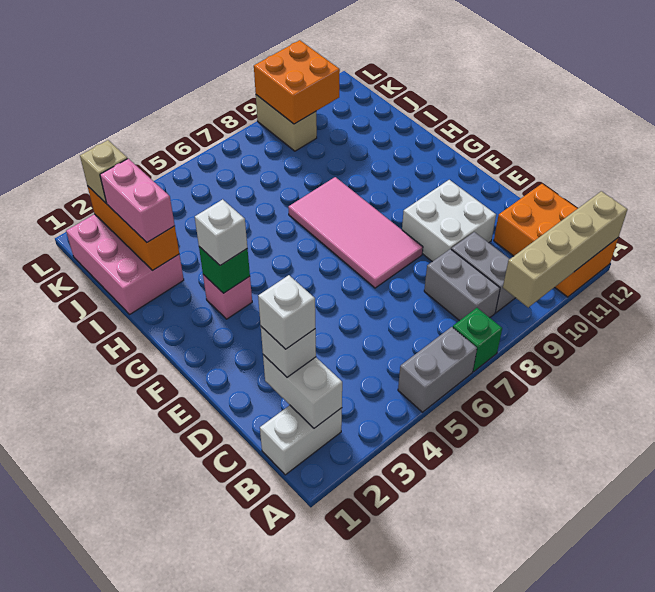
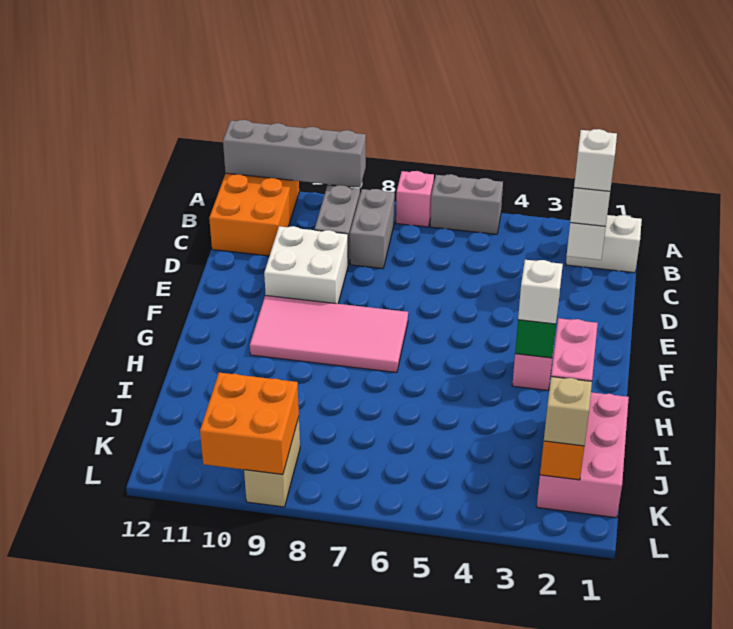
green 1x1 brick [453,308,502,372] -> pink 1x1 brick [396,171,434,227]
tan 1x4 brick [503,191,627,307] -> grey 1x4 brick [223,120,366,187]
pink 2x4 tile [288,177,423,288] -> pink 2x4 tile turned to [250,295,408,373]

